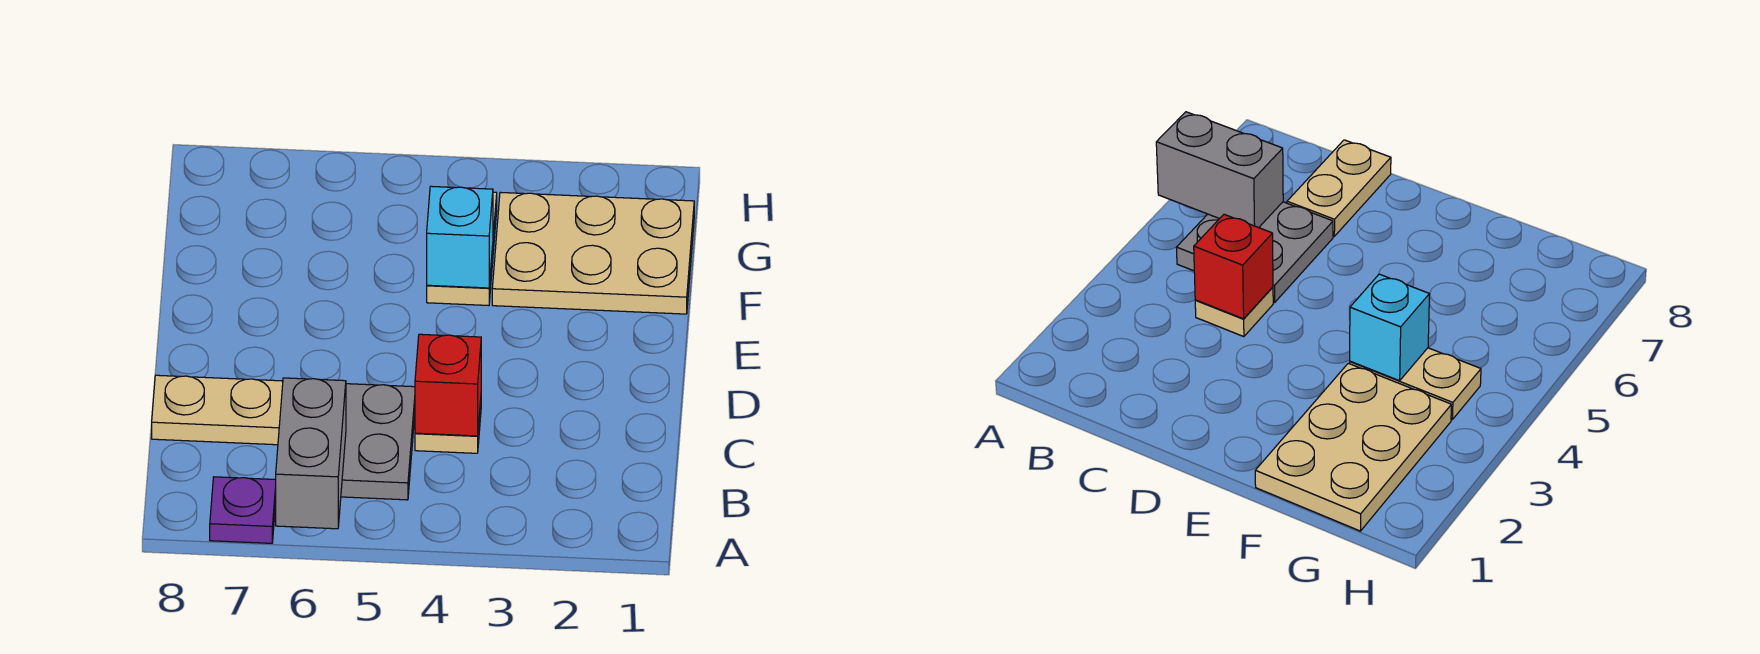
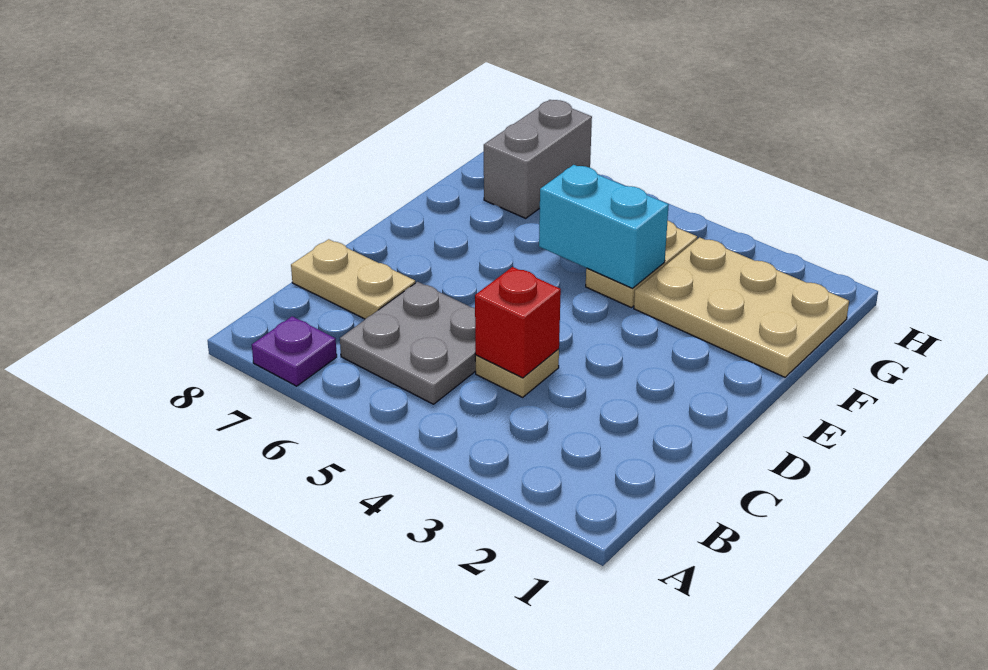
grey 1x2 brick [276,378,346,529] -> grey 1x2 brick moved to [484,100,592,218]
cyan 1x1 brick [427,186,493,288] -> cyan 1x2 brick [539,165,669,288]

